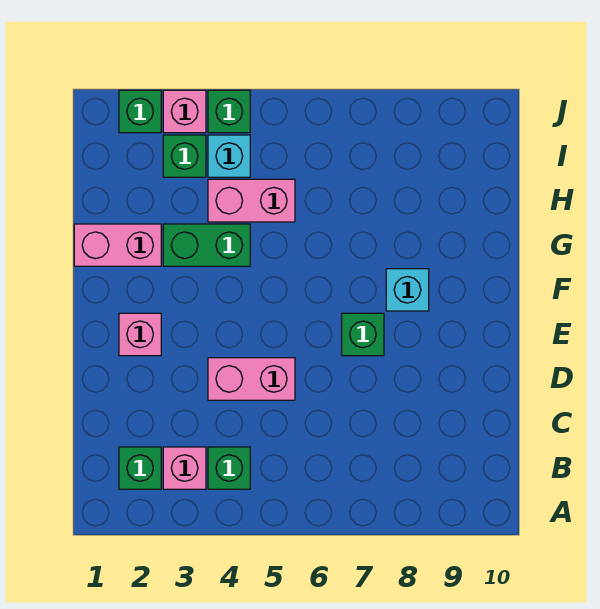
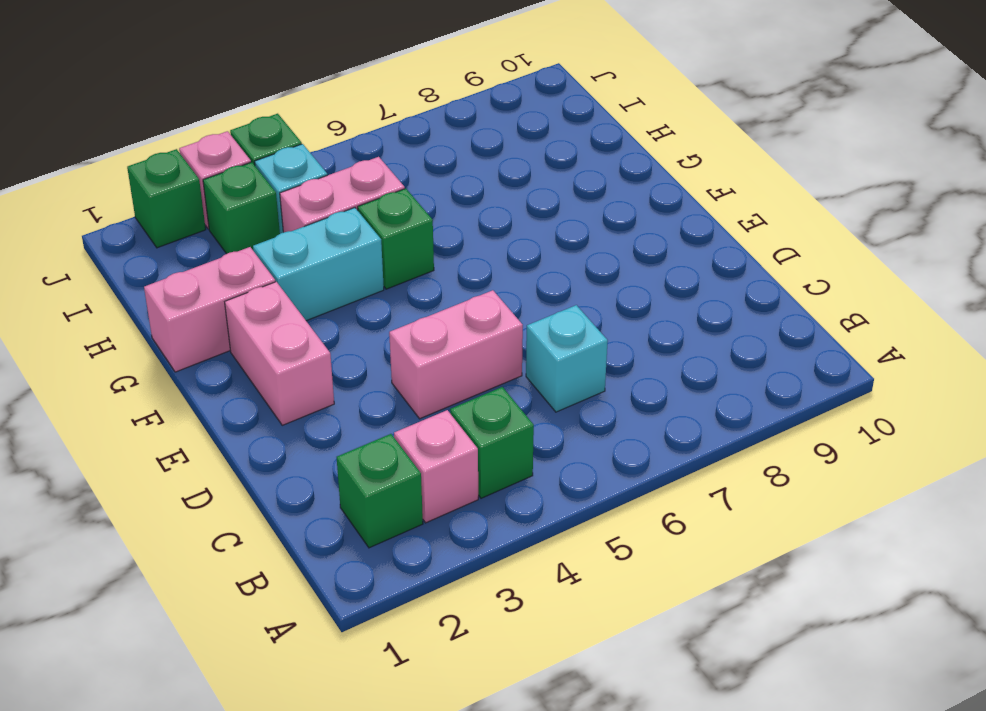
pink 1x1 brick [119,313,161,356] -> pink 1x2 brick [225,282,334,425]
green 1x1 brick [342,313,384,356] -> green 1x1 brick moved to [358,188,434,289]
cyan 1x1 brick [386,269,429,311] -> cyan 1x1 brick moved to [526,305,608,412]
green 1x2 brick [163,224,250,266] -> cyan 1x2 brick [253,208,384,321]

